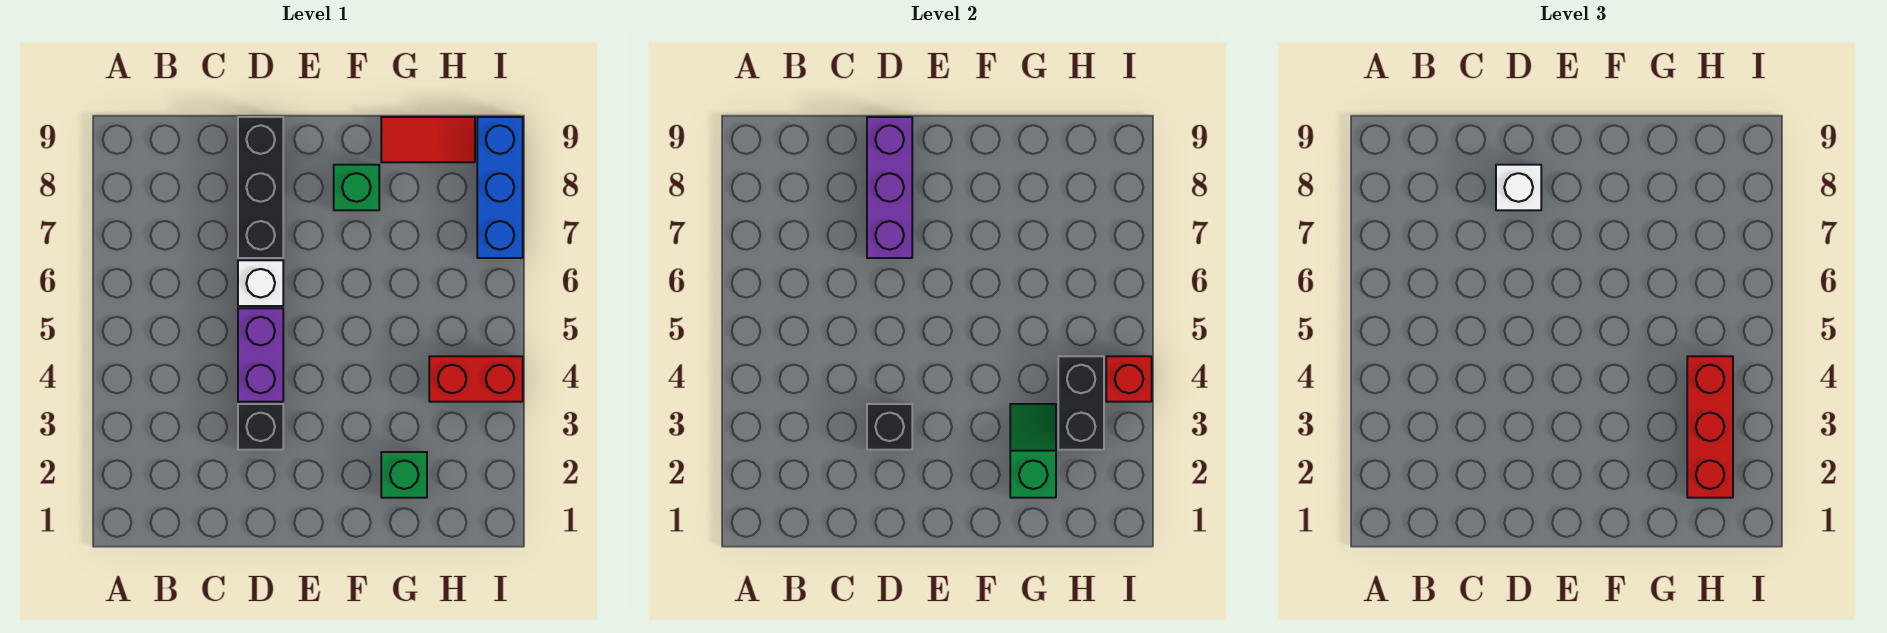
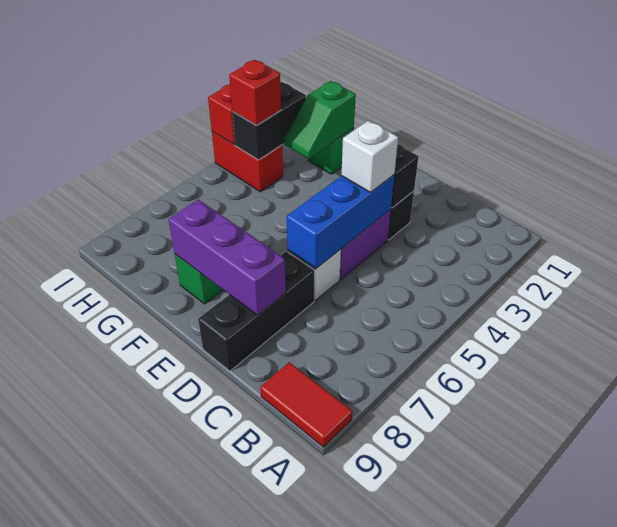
purple 1x3 brick [867,117,912,258] -> purple 1x3 brick turned to [169,199,286,315]
white 1x1 brick [1496,165,1541,210] -> white 1x1 brick moved to [341,121,398,193]
red 1x2 tile [381,117,475,162] -> red 1x2 tile moved to [260,362,352,447]
red 1x3 brick [1687,356,1733,498] -> red 1x1 brick [229,60,281,125]
blue 1x3 brick [477,117,523,258] -> blue 1x3 brick moved to [287,175,394,269]

